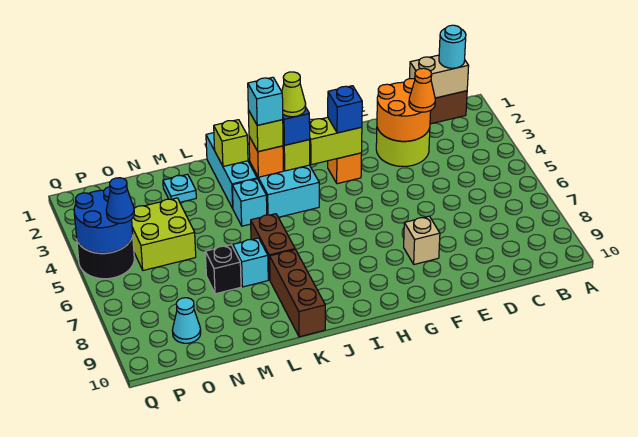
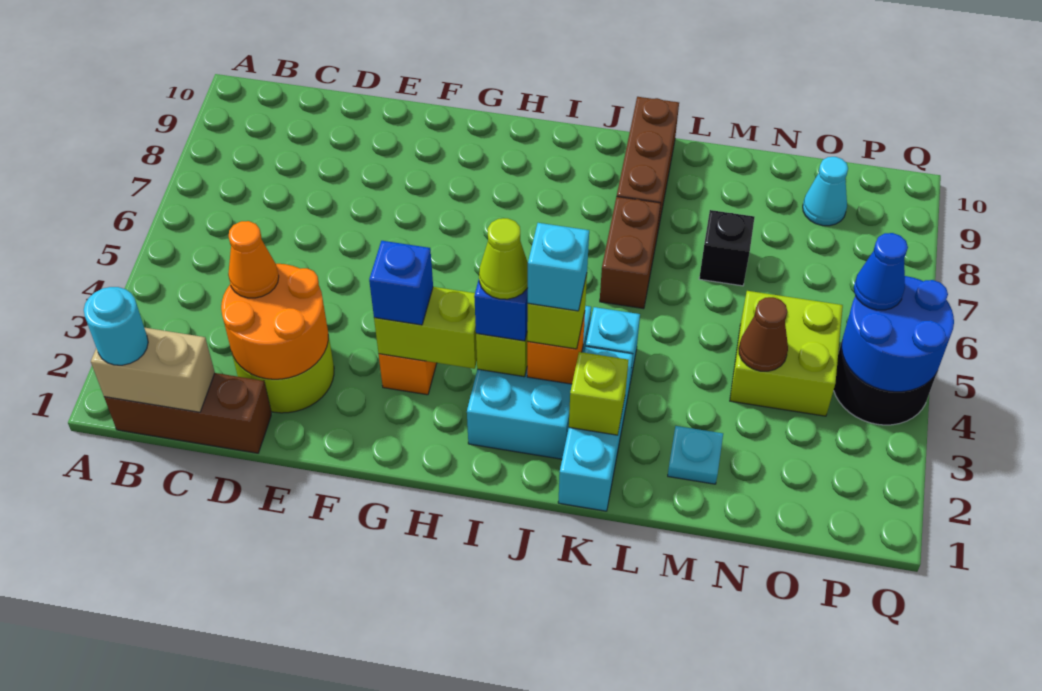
tan 1x1 brick [404,216,440,264] -> none
cyan 1x1 brick [233,238,268,287] -> none
none -> brown 1x1 cone [739,297,788,371]

